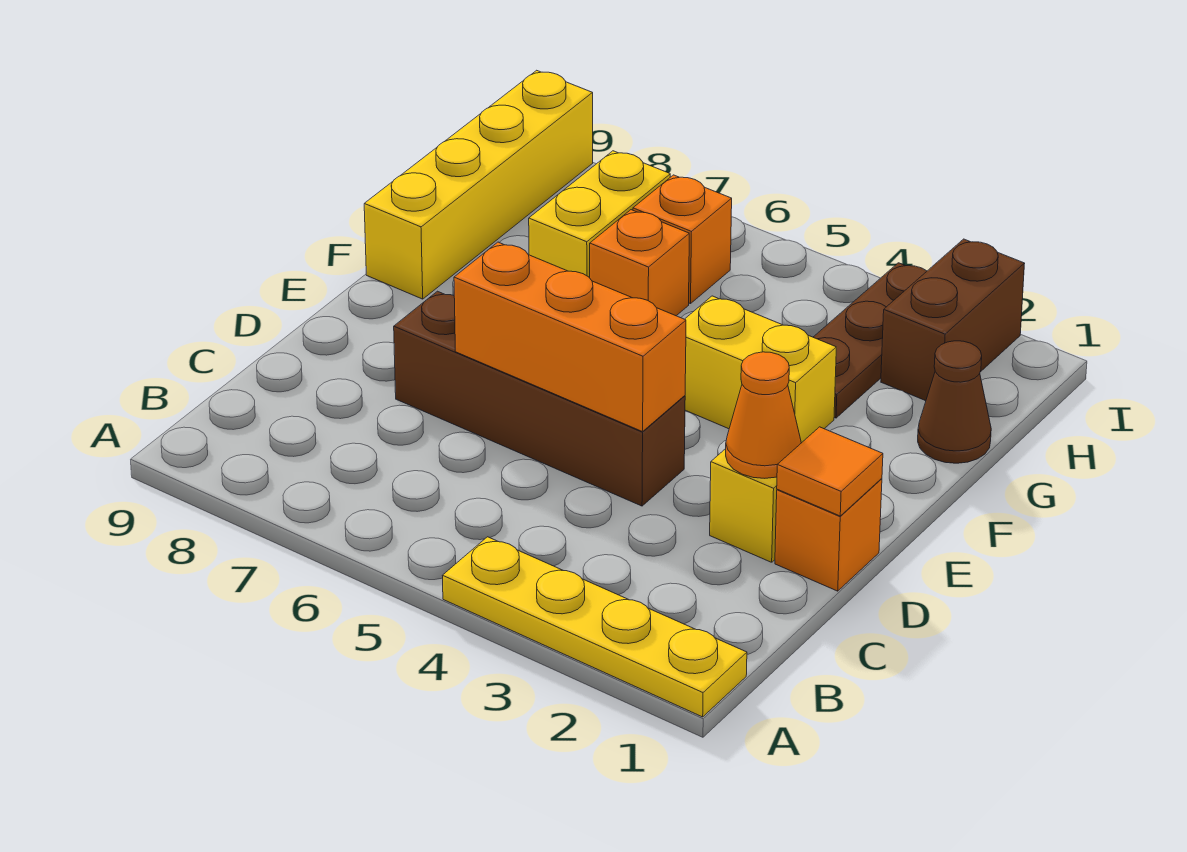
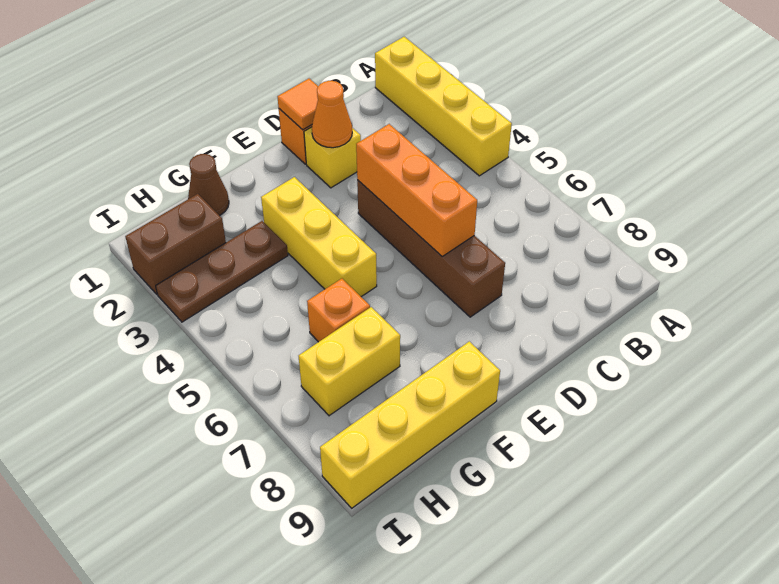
yellow 1x4 plate [442,537,747,717] -> yellow 1x4 brick [375,37,512,176]
yellow 1x2 brick [685,296,836,443] -> yellow 1x3 brick [261,177,377,297]
orange 1x1 brick [633,175,732,304] -> none

